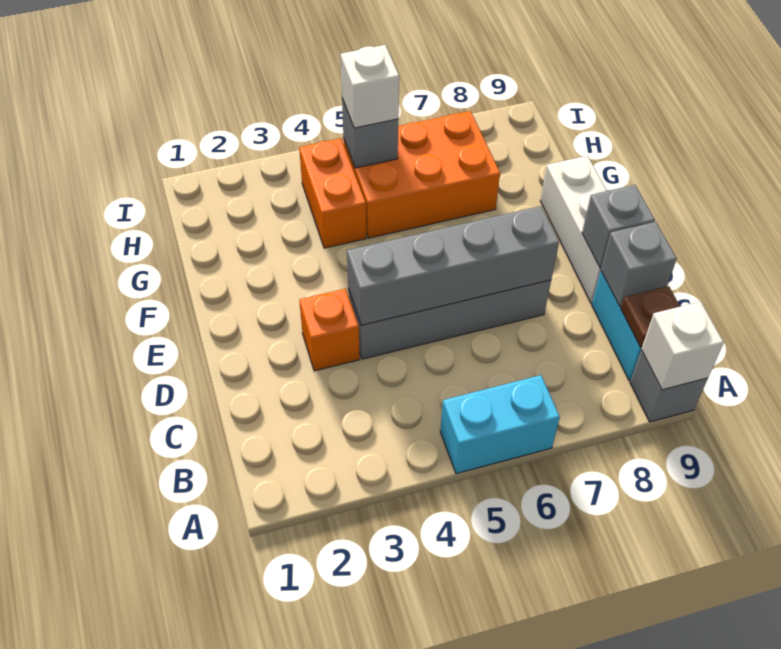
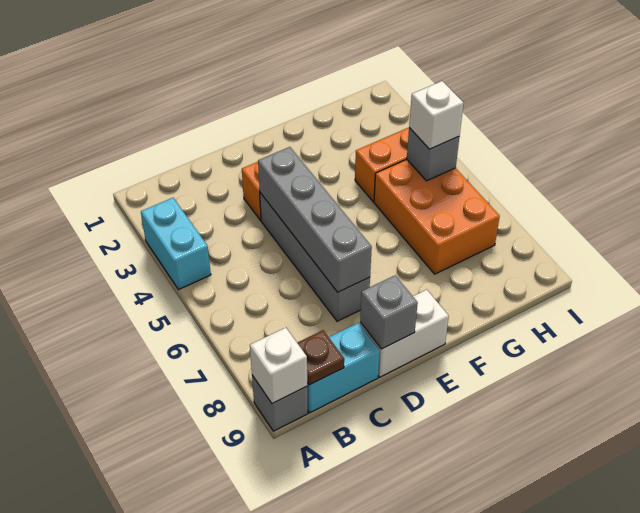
cyan 1x2 brick [440,375,560,474] -> cyan 1x2 brick moved to [141,198,211,290]
grey 1x1 brick [601,222,677,307] -> none
white 1x3 brick [541,156,607,303] -> white 1x2 brick [360,290,449,377]

